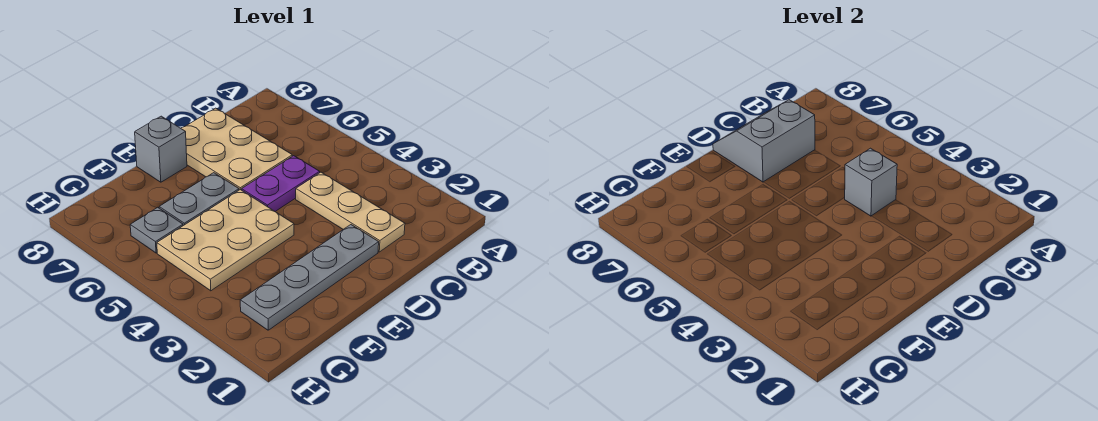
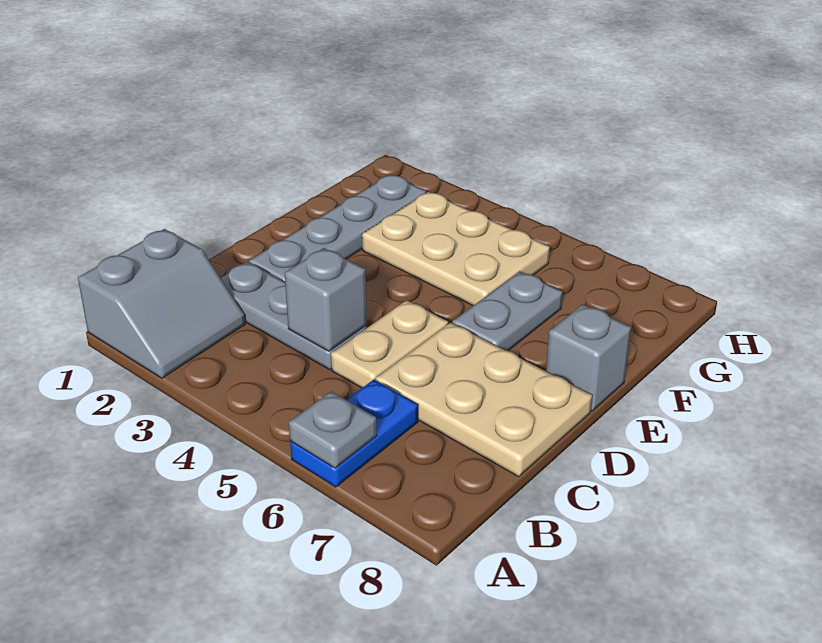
none -> blue 1x2 plate [290,380,418,487]
tan 1x3 plate [296,172,405,252] -> grey 1x3 plate [221,262,367,369]
purple 1x2 plate [242,156,320,211] -> tan 1x2 plate [331,300,448,388]
grey 2x2 slope [713,100,815,182] -> grey 2x2 slope moved to [78,229,245,378]
tan 2x3 plate [157,190,294,291] -> tan 2x3 plate turned to [362,192,550,306]
grey 1x1 plate [130,207,183,253] -> grey 1x1 plate moved to [289,391,377,468]

